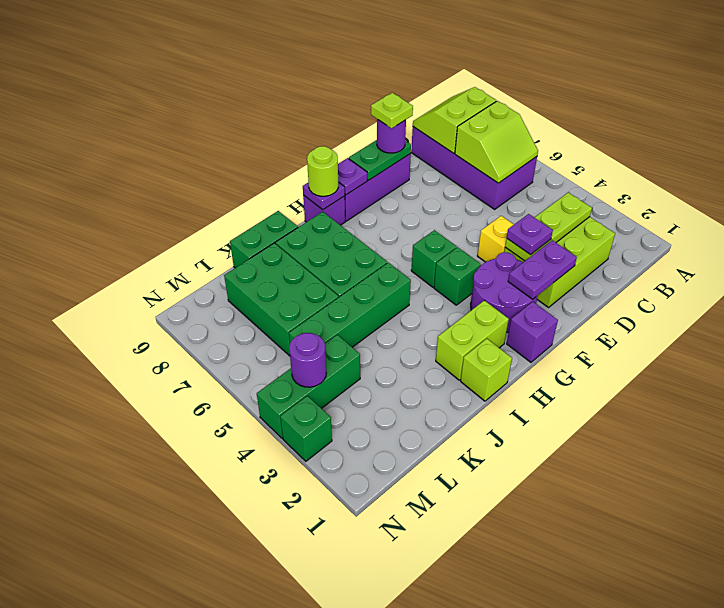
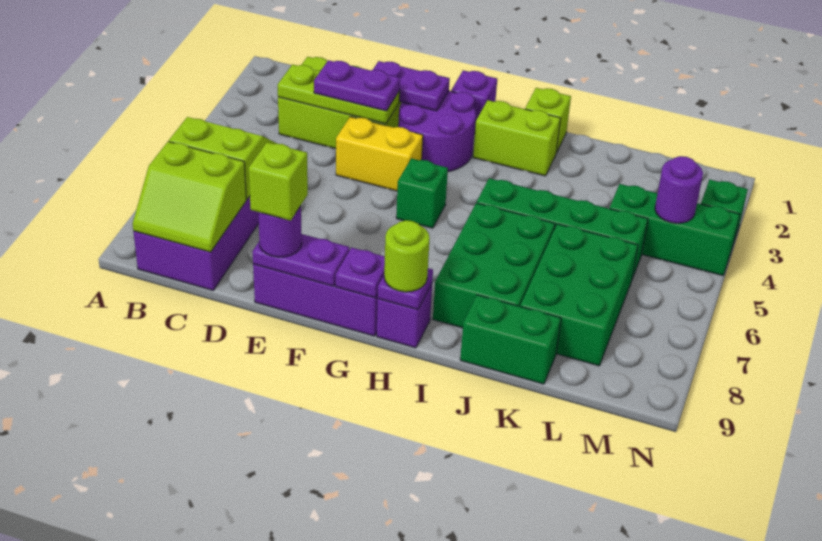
purple 1x1 plate [507,214,553,255] -> purple 1x2 plate [314,60,400,111]
yellow 1x1 brick [478,216,514,262] -> yellow 1x2 brick [336,117,423,191]
green 1x2 plate [349,140,411,180] -> purple 1x2 plate [252,234,349,286]
lime 1x1 plate [371,93,413,128] -> lime 1x1 brick [249,142,308,221]
green 1x1 brick [434,247,481,305] -> none

